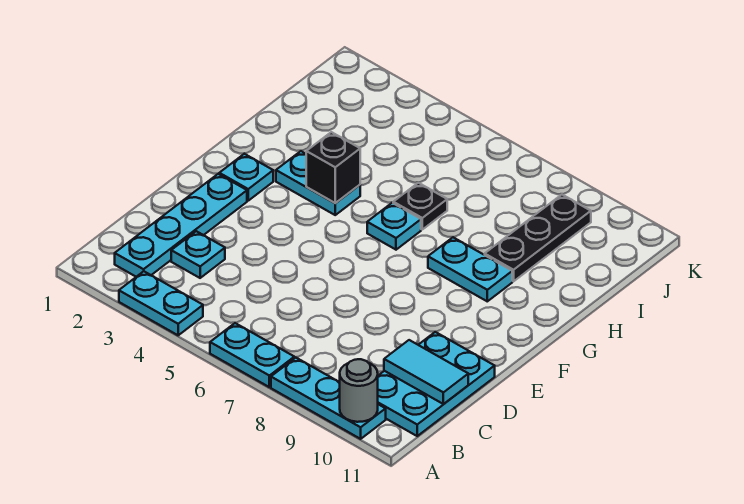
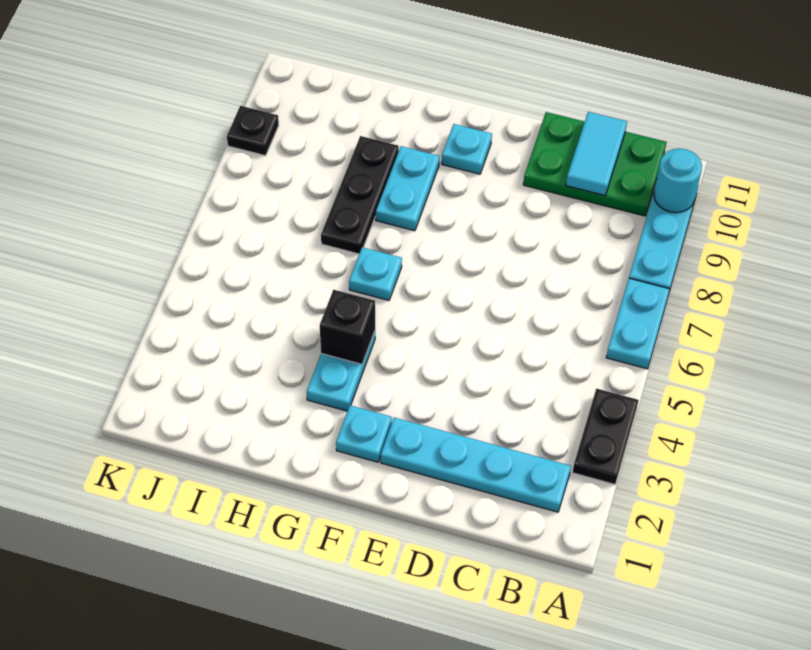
cyan 1x2 plate [119,271,203,335] -> black 1x2 plate [572,389,639,484]
grey 1x1 round brick [340,359,378,422] -> cyan 1x1 round brick [654,149,702,213]
cyan 2x3 plate [378,332,495,436] -> green 2x3 plate [523,112,666,216]
cyan 1x1 plate [171,231,225,278] -> cyan 1x1 plate moved to [442,124,492,174]
black 1x1 plate [393,183,447,229] -> black 1x1 plate moved to [227,106,279,156]
black 1x3 plate [485,195,591,281] -> black 1x3 plate turned to [321,136,399,254]

